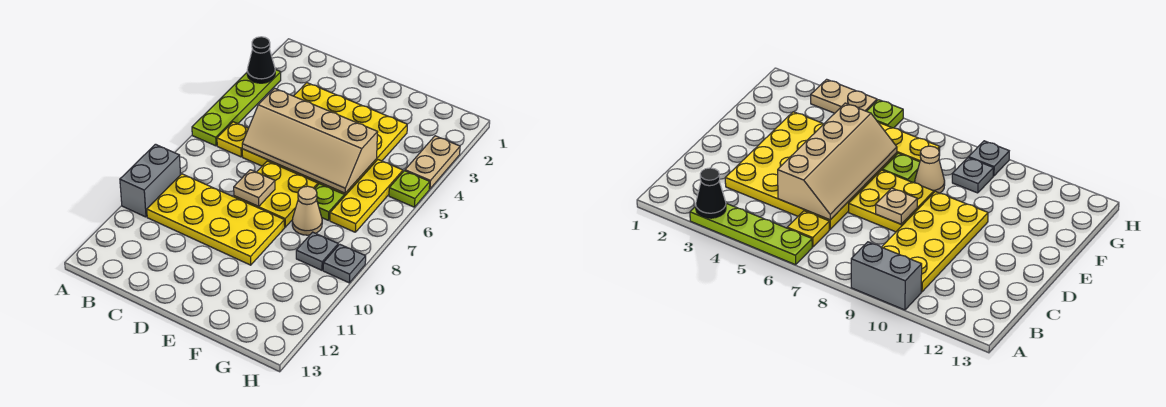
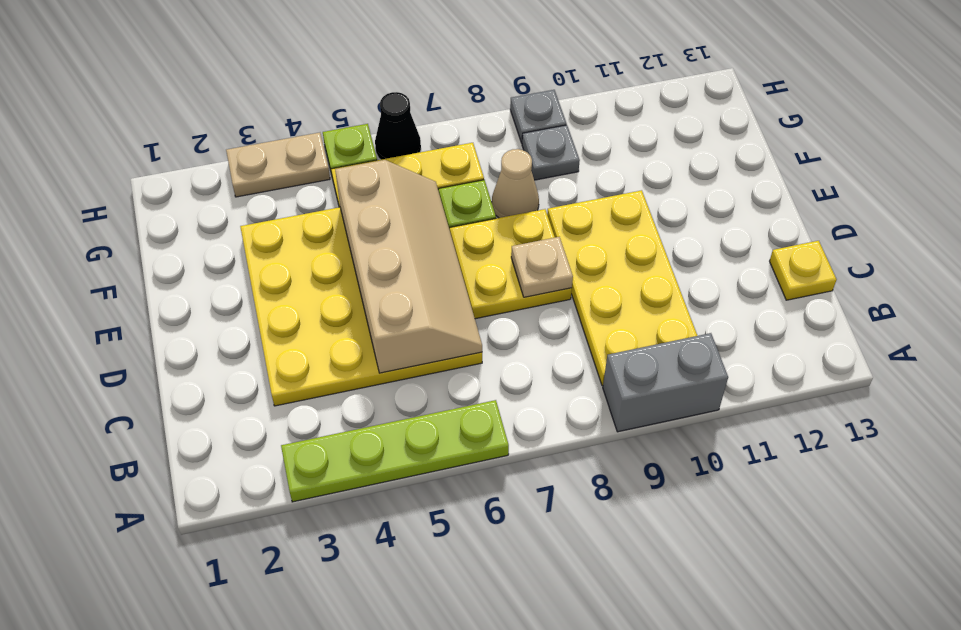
black 1x1 cone [247,37,275,83] -> black 1x1 cone moved to [375,92,421,160]
yellow 1x1 plate [217,122,248,157] -> yellow 1x1 plate moved to [770,241,837,300]

